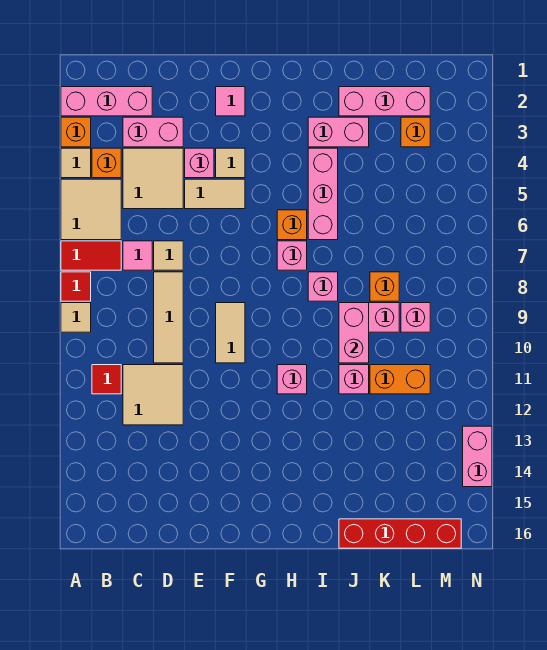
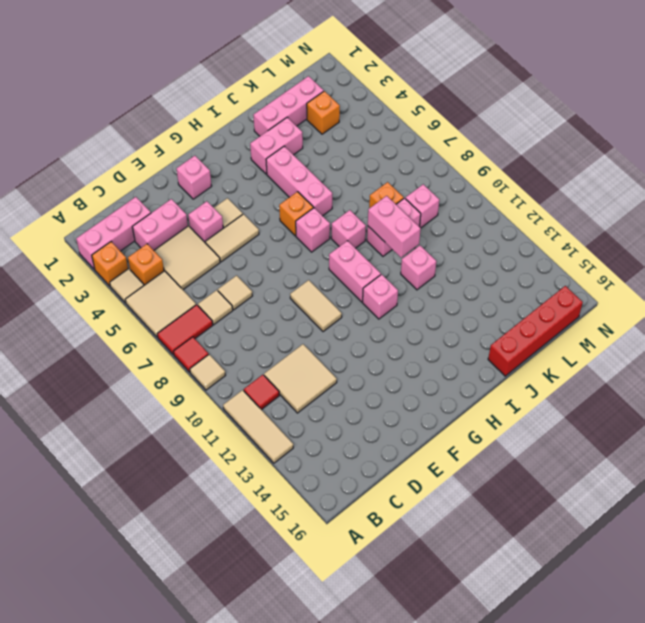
pink 1x1 tile [123,241,152,270] -> tan 1x1 tile [198,290,233,325]
tan 1x3 tile [154,272,183,363] -> tan 1x3 tile moved to [223,390,293,463]
pink 1x1 tile [216,87,245,116] -> pink 1x1 brick [177,156,212,199]
orange 1x2 brick [370,365,430,394] -> none
pink 1x2 brick [463,426,492,487] -> pink 1x2 brick moved to [329,241,381,302]

